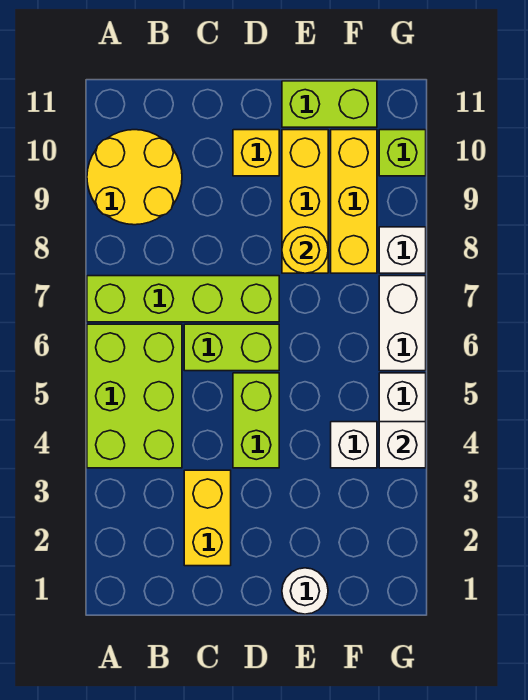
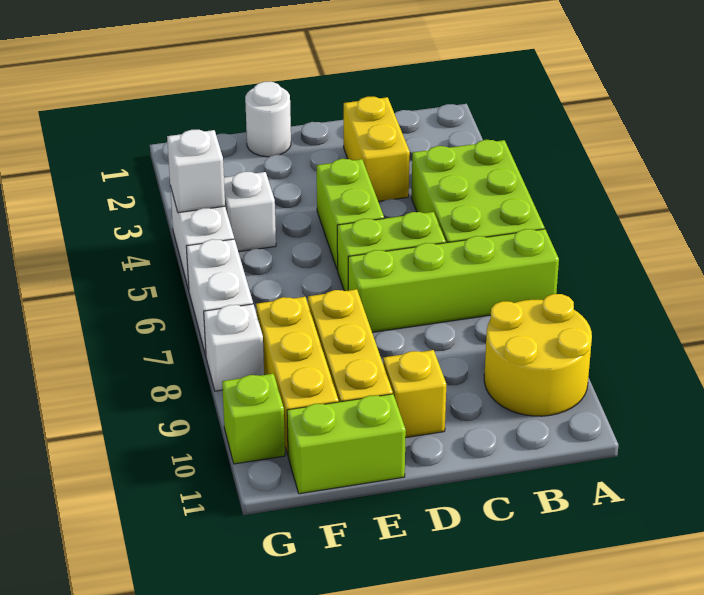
yellow 1x1 round brick [282,227,328,273] -> none

